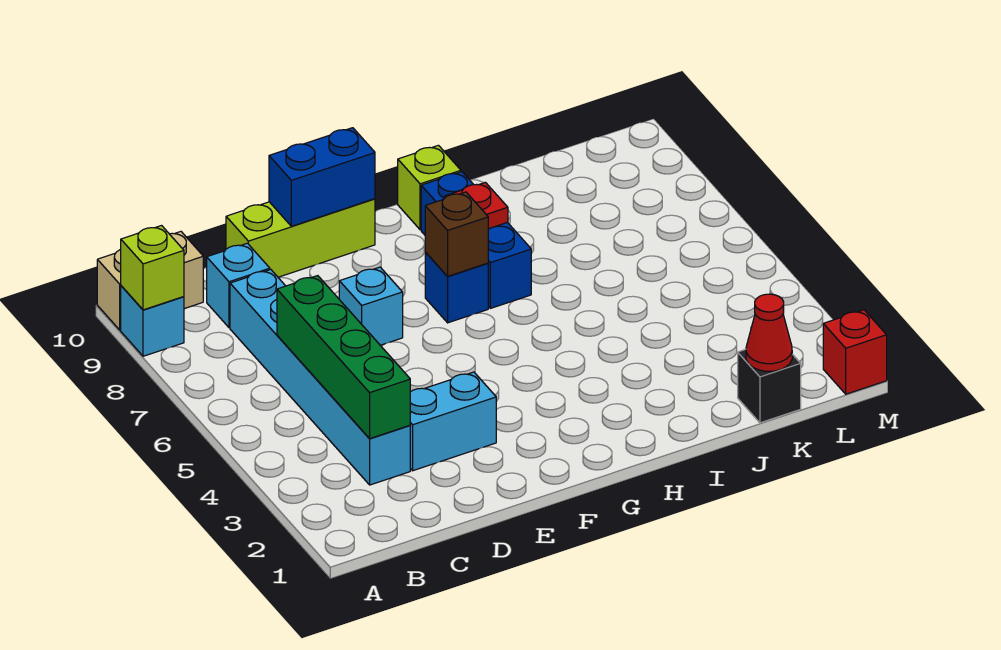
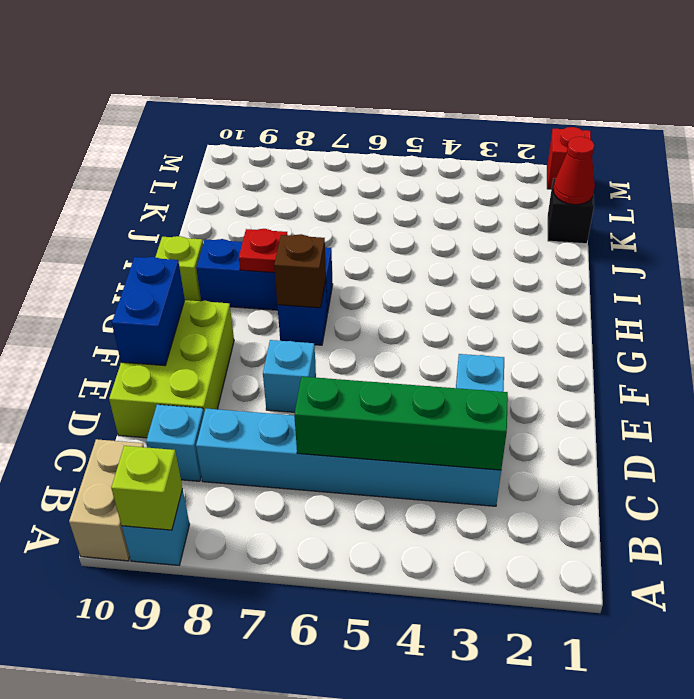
lime 1x3 brick [226,199,375,277] -> lime 2x3 brick [109,300,234,438]

